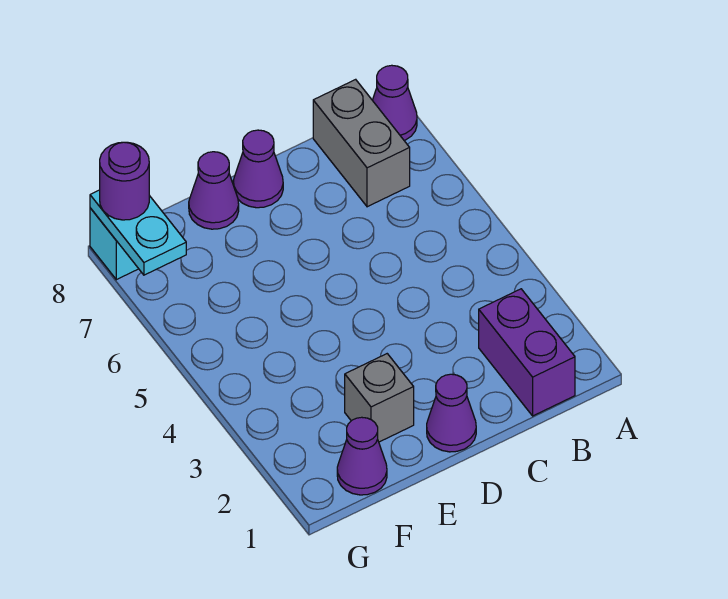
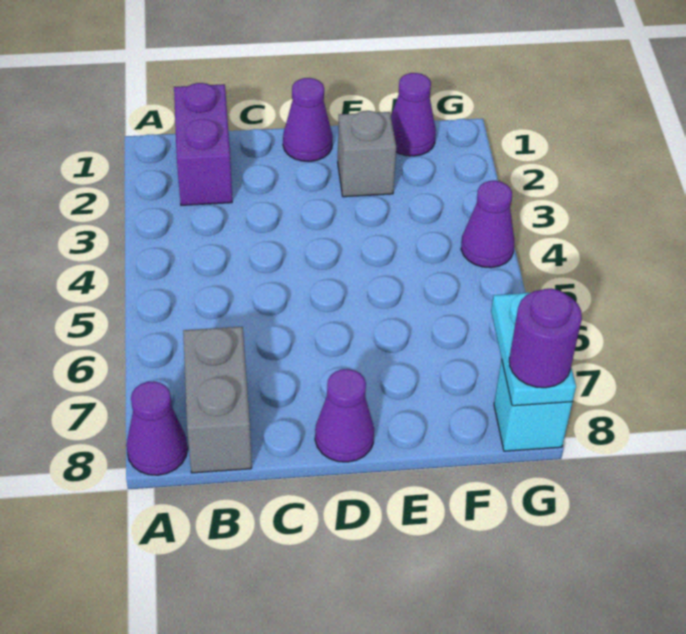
purple 1x1 cone [189,152,239,229] -> purple 1x1 cone moved to [461,181,514,268]

